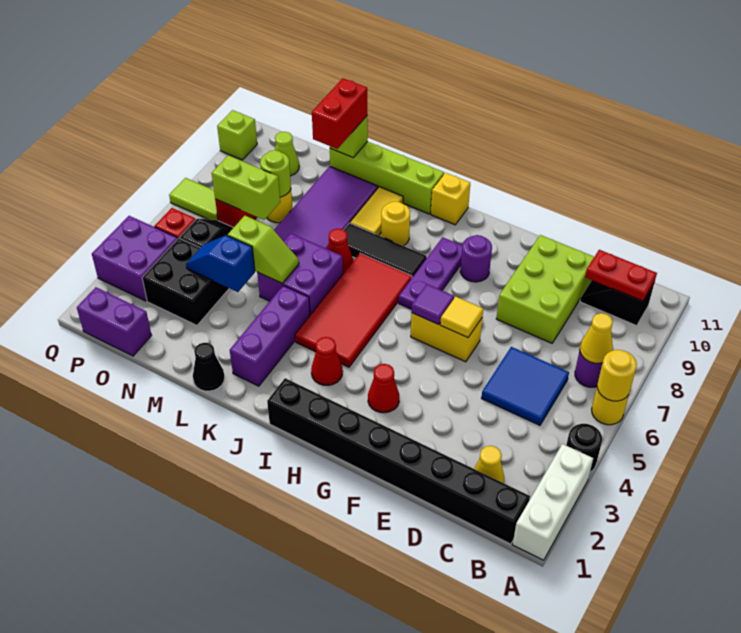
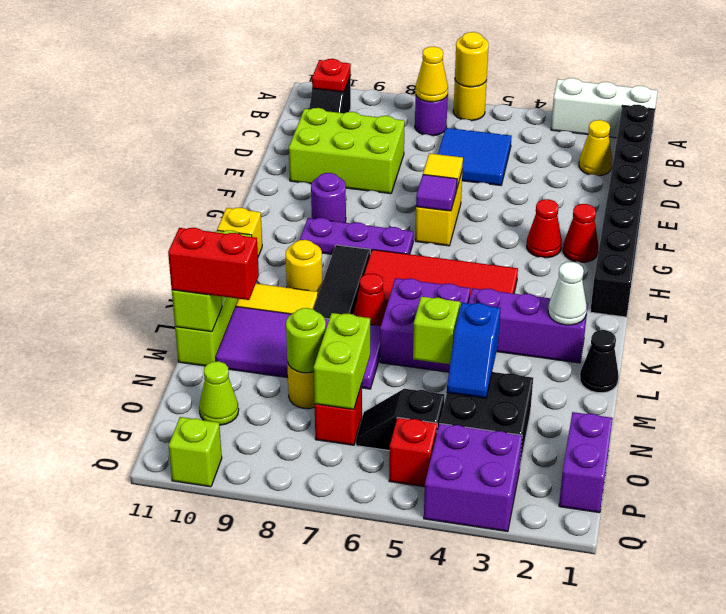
black 1x1 round brick [566,424,602,472] -> none
red 1x2 plate [585,250,657,301] -> red 1x1 plate [312,59,351,92]
red 1x1 cone [311,337,343,385] -> red 1x1 cone moved to [563,204,599,262]
none -> white 1x1 cone [548,262,587,325]
lime 1x2 tile [169,178,218,220] -> none

